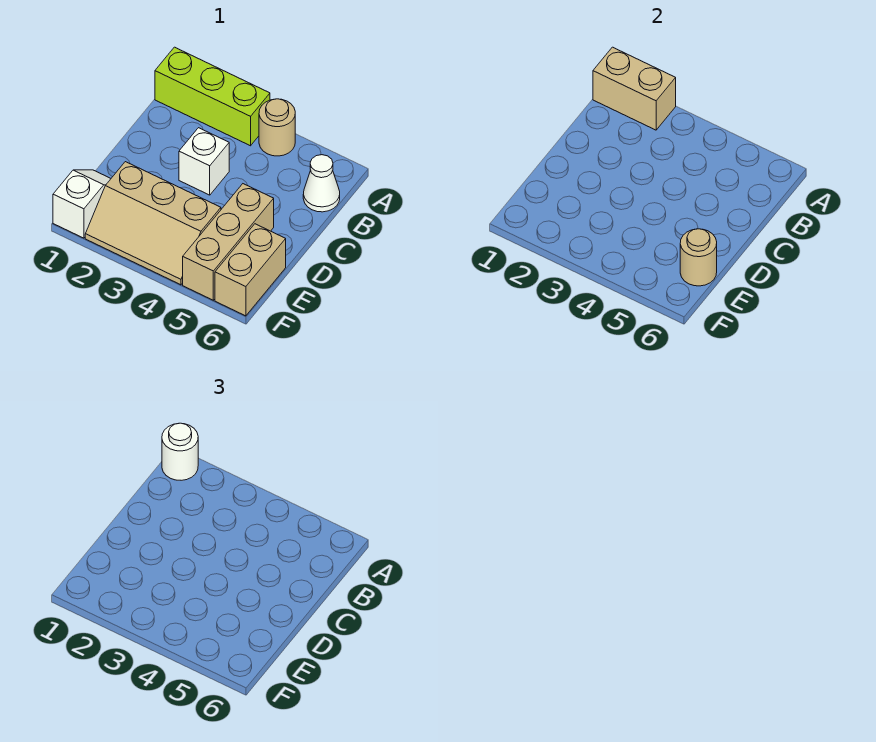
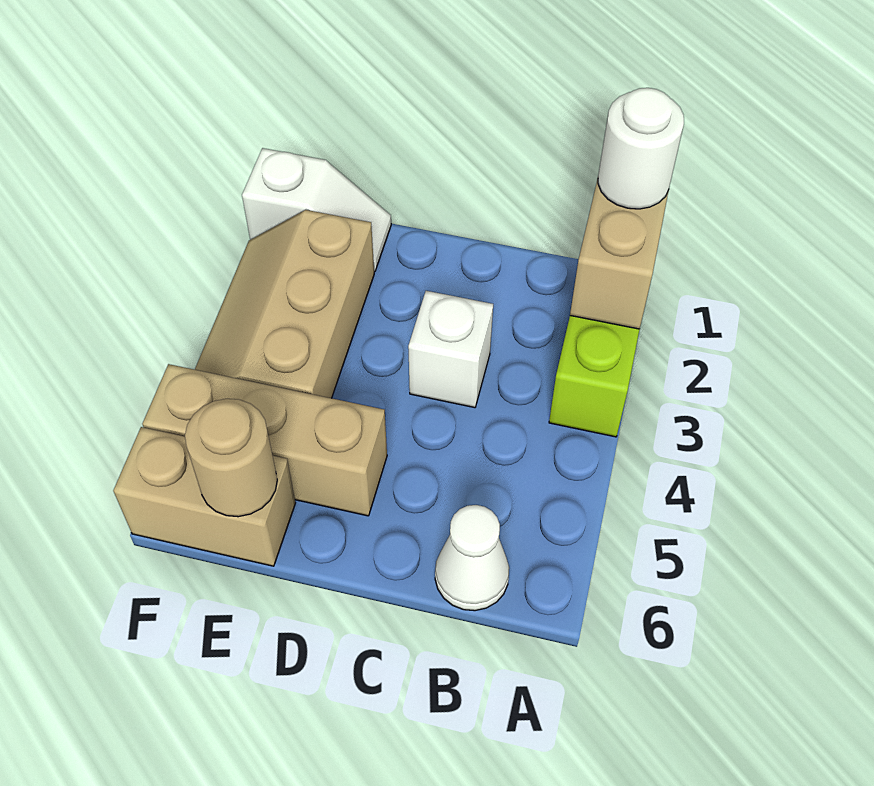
tan 1x1 round brick [259,99,295,156] -> none

